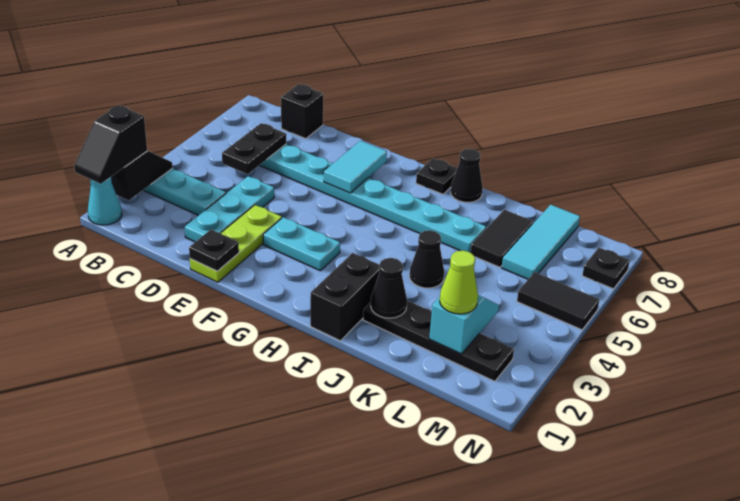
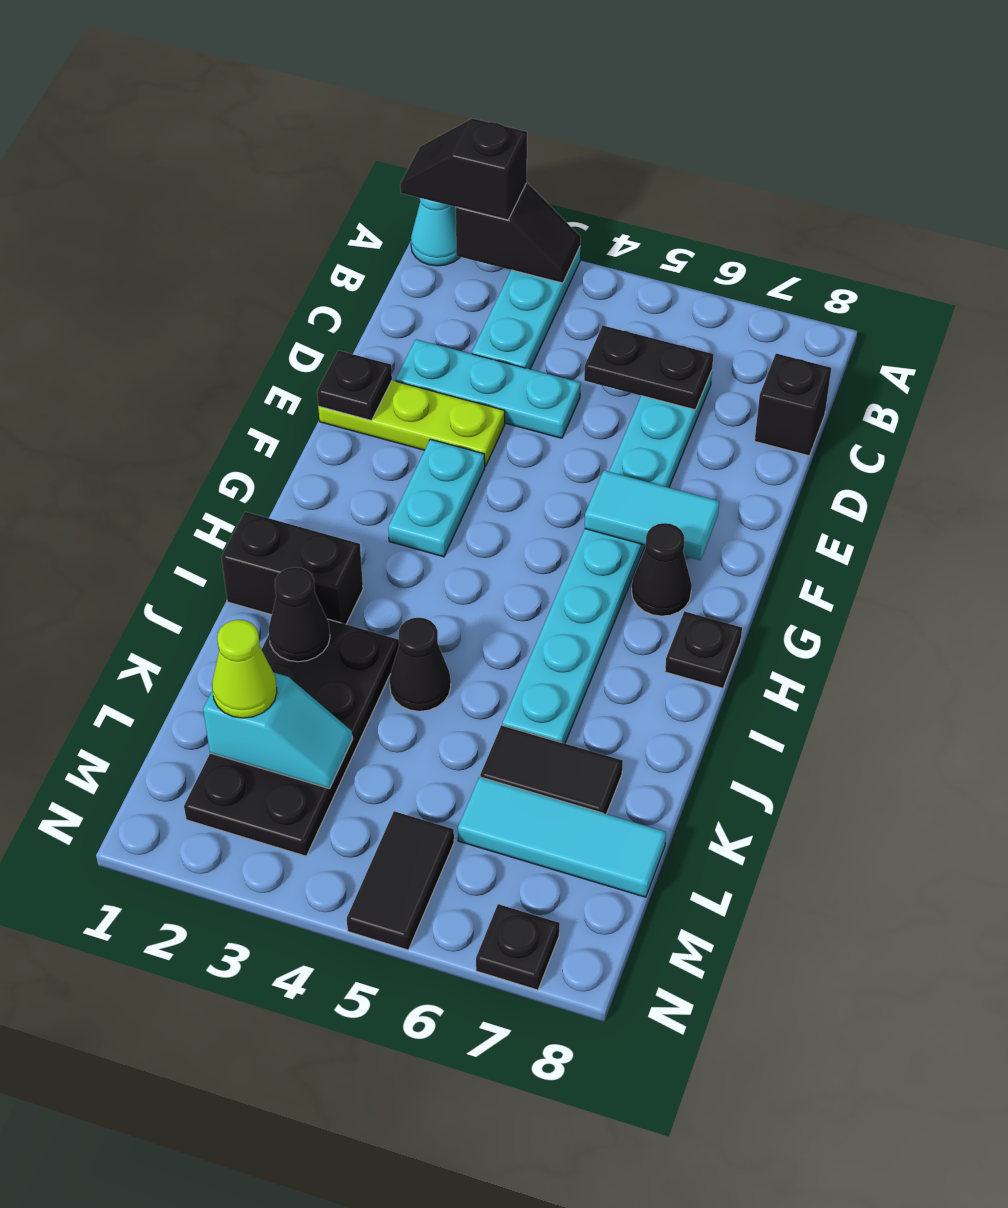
black 1x1 cone [450,149,483,202] -> black 1x1 cone moved to [632,523,692,616]
black 1x4 plate [363,301,514,381] -> black 2x4 plate [184,619,399,856]

